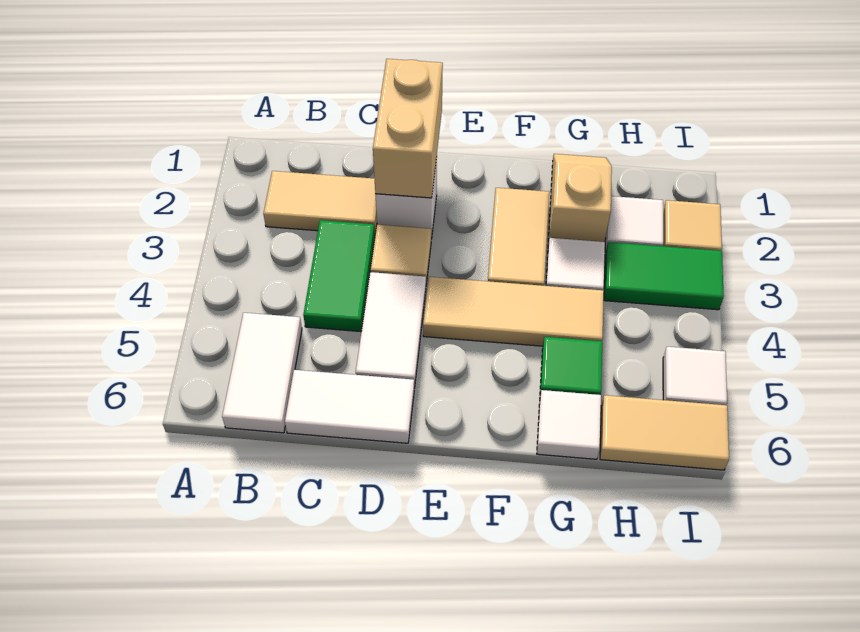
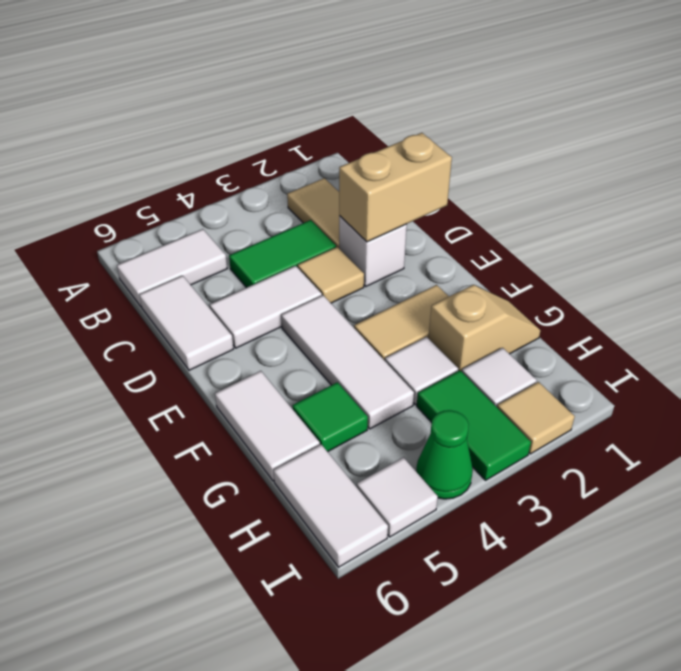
tan 1x3 tile [423,277,604,346] -> white 1x3 tile [281,295,414,429]
white 1x1 tile [537,390,601,459] -> white 1x2 tile [215,371,320,481]
tan 1x2 tile [600,395,729,470] -> white 1x2 tile [273,445,388,567]
none -> green 1x1 cone [416,410,473,499]

